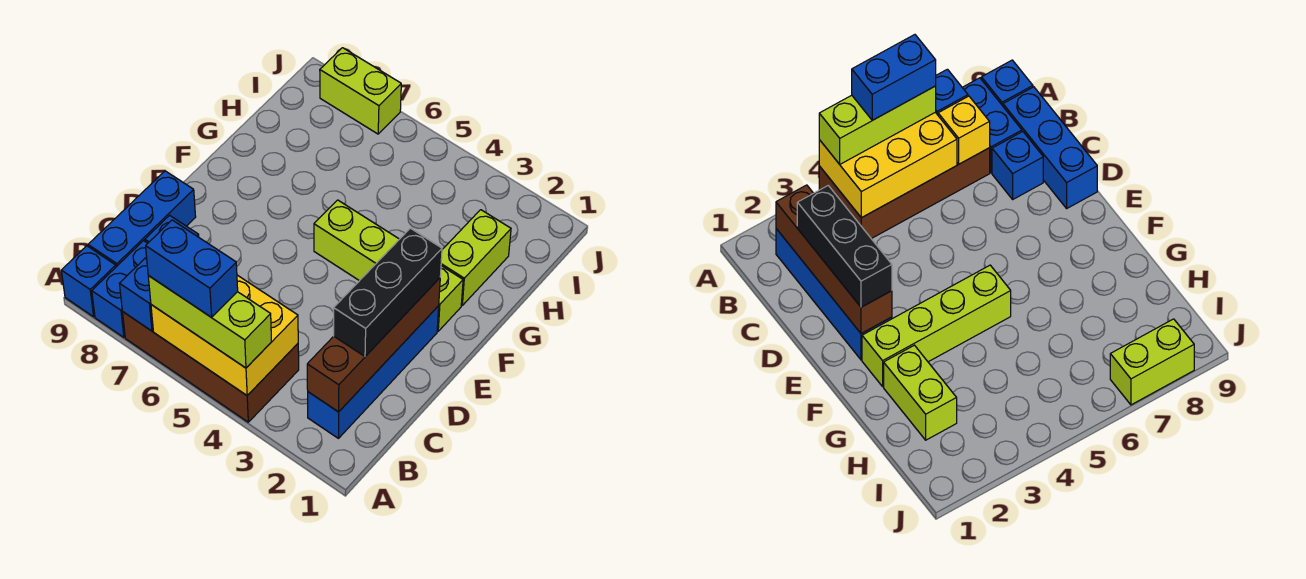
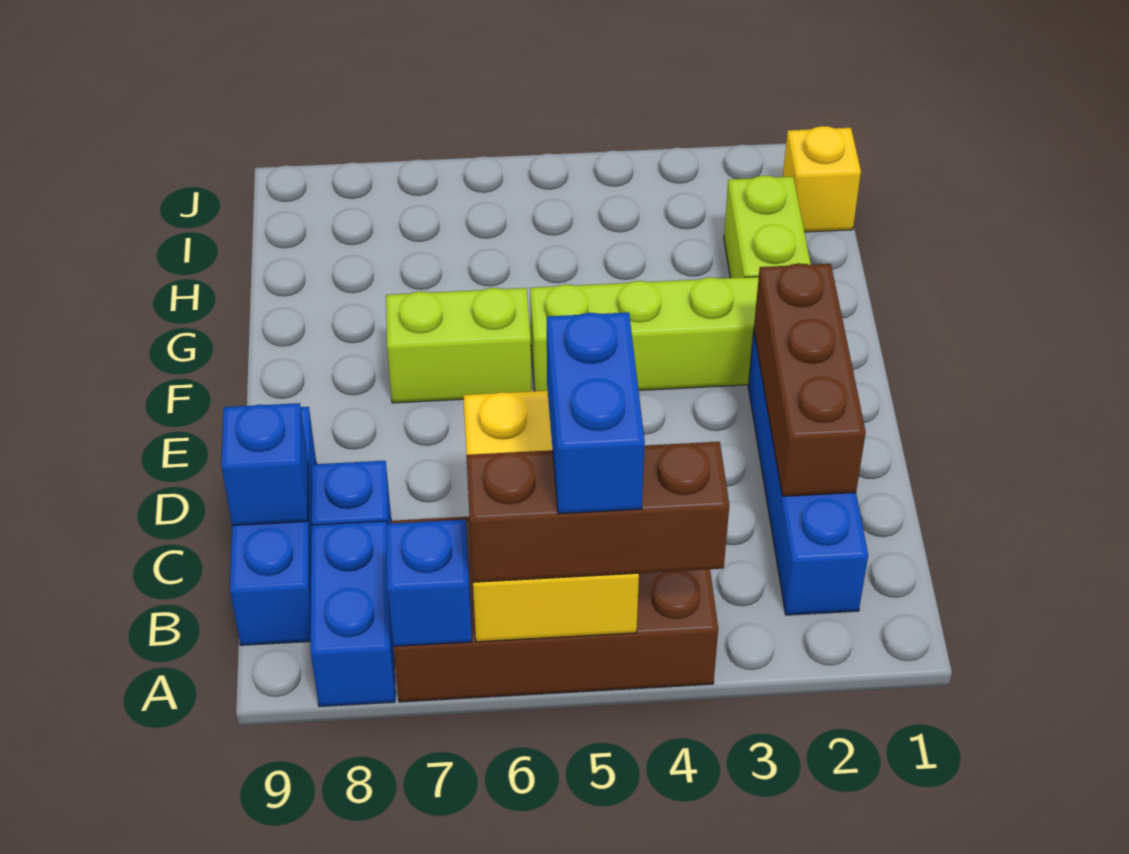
yellow 2x3 brick [151,275,298,395] -> yellow 2x3 brick turned to [463,391,639,642]
lime 1x3 brick [148,276,272,368] -> brown 1x3 brick [466,442,729,582]
blue 1x2 brick [146,220,238,317] -> blue 1x2 brick turned to [547,312,645,514]
blue 1x1 brick [61,246,116,317] -> blue 1x1 brick moved to [221,403,308,526]
brown 1x4 brick [307,278,440,412] -> brown 1x3 brick [754,263,866,496]
yellow 1x1 brick [938,96,990,164] -> yellow 1x1 brick moved to [783,126,861,232]
black 1x3 brick [334,228,442,356] -> none
lime 1x2 brick [320,48,401,134] -> lime 1x2 brick moved to [386,288,532,403]

